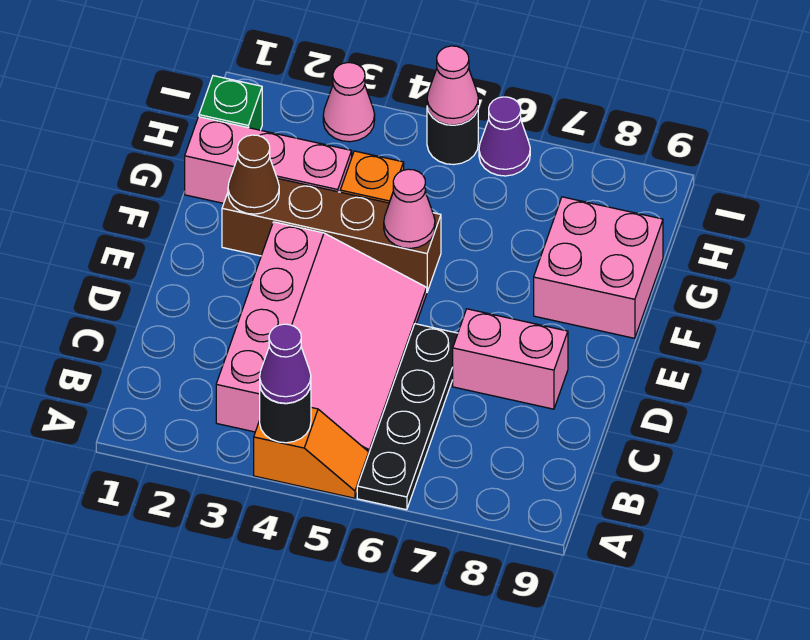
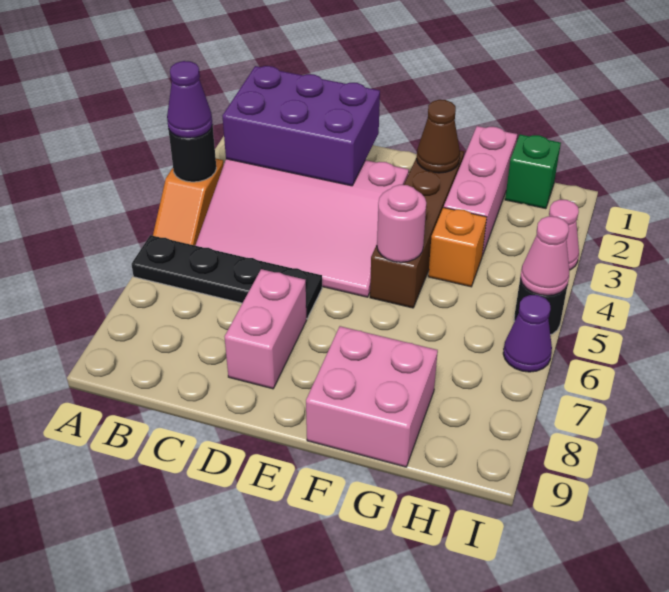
none -> purple 2x3 brick [222,66,380,186]
pink 1x1 cone [384,169,435,248] -> pink 1x1 round brick [377,185,426,262]

